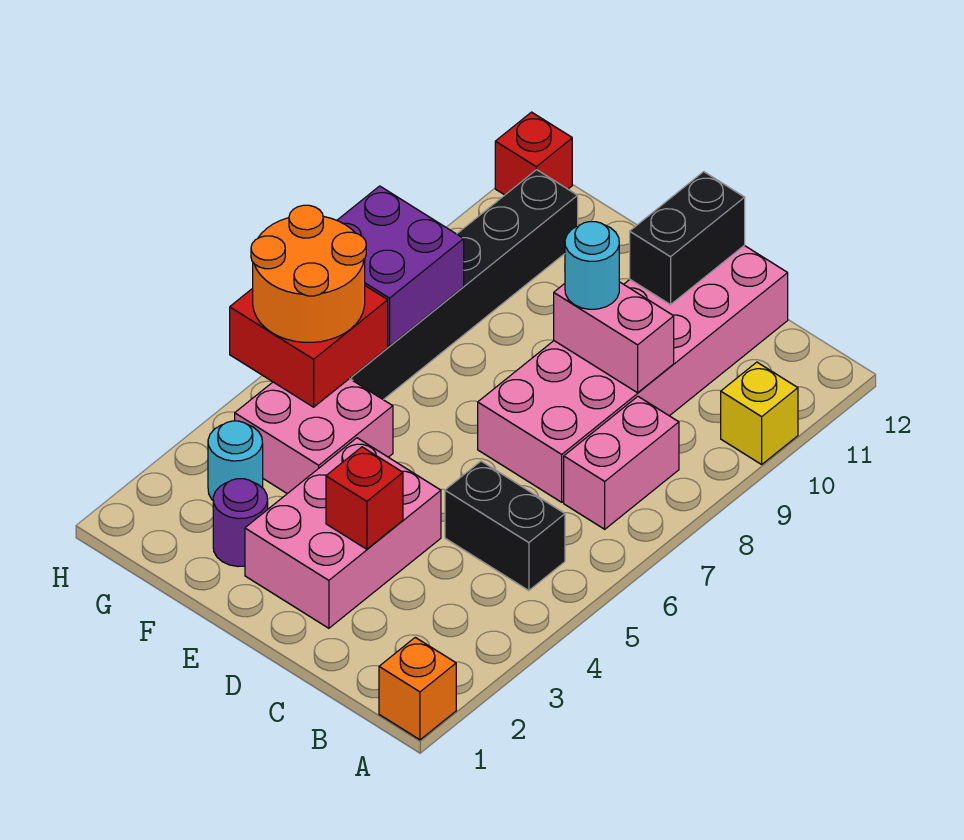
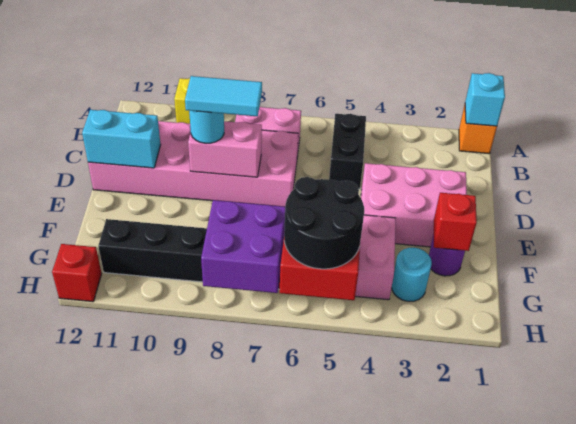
none -> cyan 1x1 brick [465,73,505,126]
pink 1x2 brick [554,282,674,393] -> pink 1x2 brick turned to [188,121,262,177]
red 1x1 brick [326,447,403,549] -> red 1x1 brick moved to [434,193,477,251]
none -> cyan 1x2 tile [185,76,262,116]
black 1x2 brick [630,172,745,305] -> cyan 1x2 brick [82,110,161,168]
orange 2x2 round brick [251,205,366,342] -> black 2x2 round brick [284,177,364,269]

